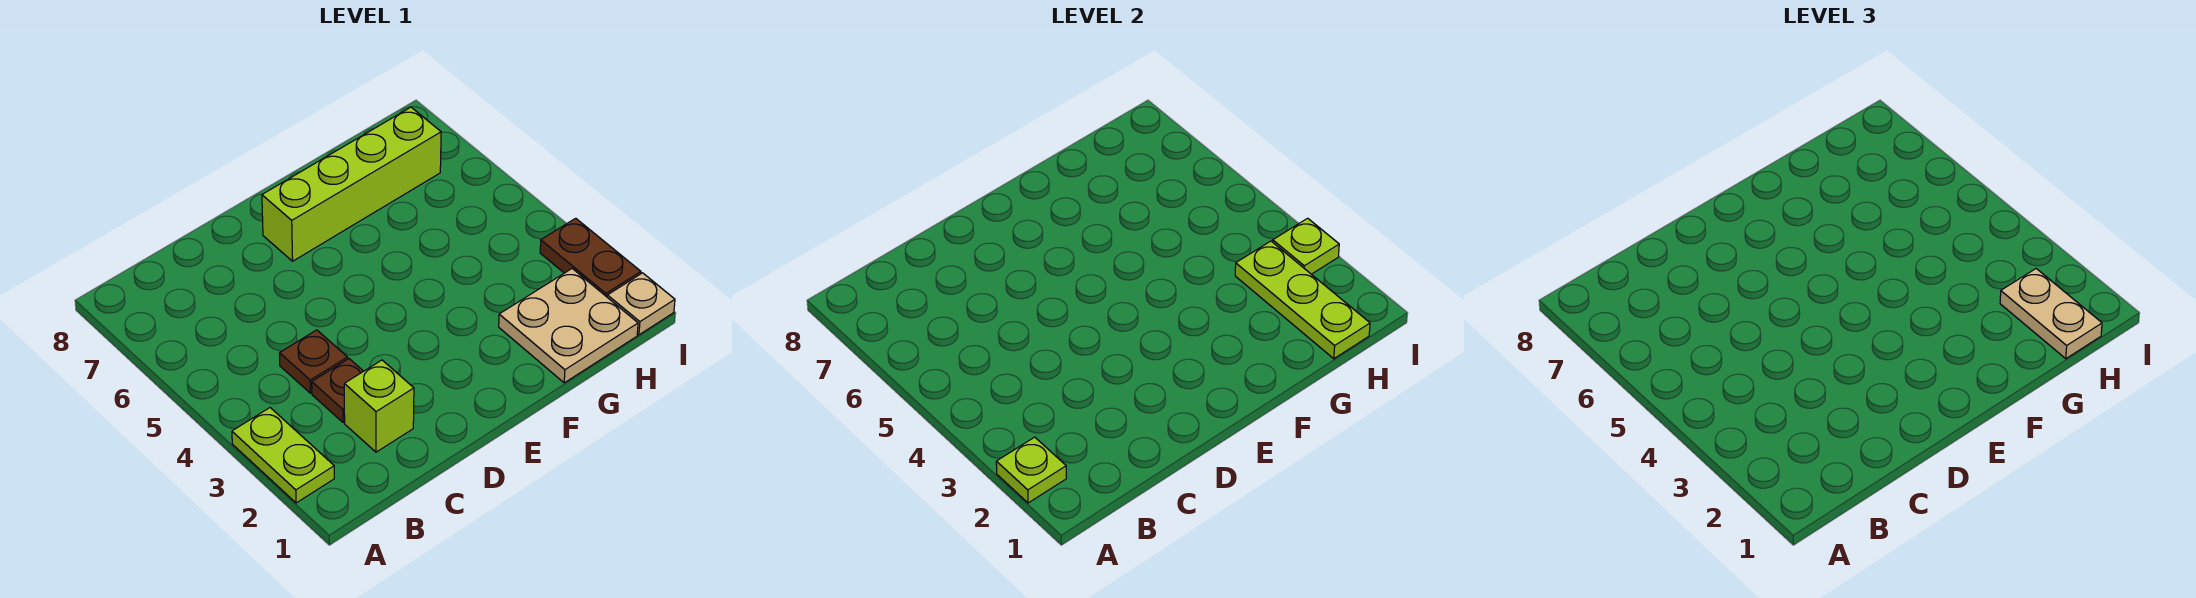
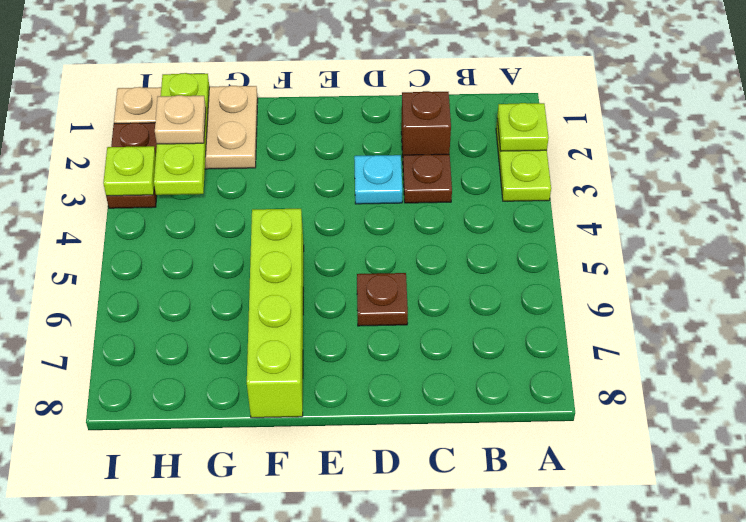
lime 1x1 brick [344,360,414,452] -> brown 1x1 brick [401,91,451,157]
brown 1x1 plate [279,330,348,393] -> brown 1x1 plate moved to [357,273,408,326]
none -> cyan 1x1 plate [354,155,402,204]
lime 1x4 brick [262,107,441,261] -> lime 1x4 brick turned to [247,209,304,418]
tan 1x2 plate [2000,269,2102,359] -> tan 1x1 plate [155,95,206,144]

